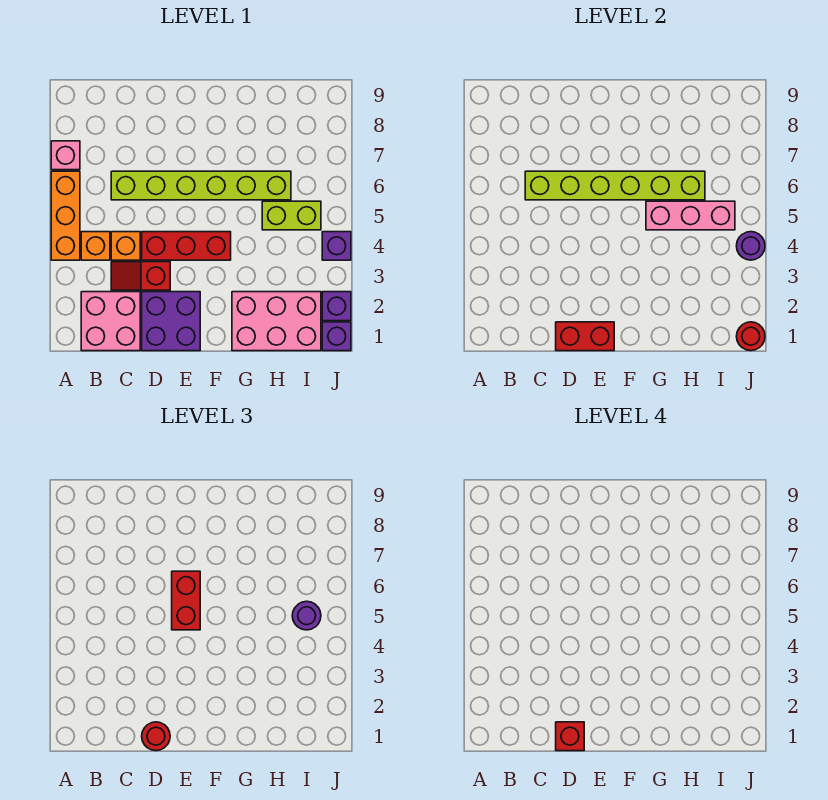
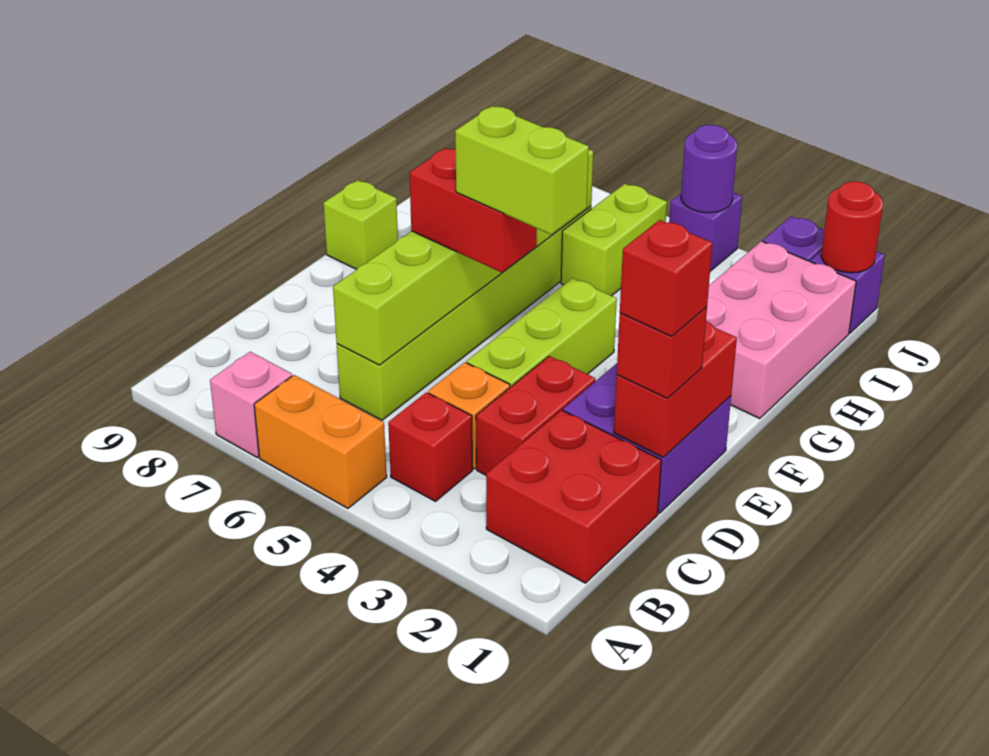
orange 1x3 brick [51,171,80,260] -> orange 1x2 brick [254,375,387,508]
pink 2x2 brick [81,292,140,351] -> red 2x2 brick [486,410,661,583]
orange 1x1 brick [81,232,110,260] -> red 1x1 brick [388,392,472,501]
red 1x2 slope [111,262,170,290] -> red 1x2 brick [476,356,595,475]
red 1x1 round brick [142,722,170,751] -> red 1x1 brick [617,307,707,398]
red 1x3 brick [142,232,231,260] -> lime 1x3 brick [467,278,617,387]
none -> lime 1x2 brick [455,106,589,234]
none -> lime 1x1 brick [324,180,398,269]
pink 1x3 brick [646,201,735,230] -> none
purple 1x1 round brick [292,601,321,630] -> none

